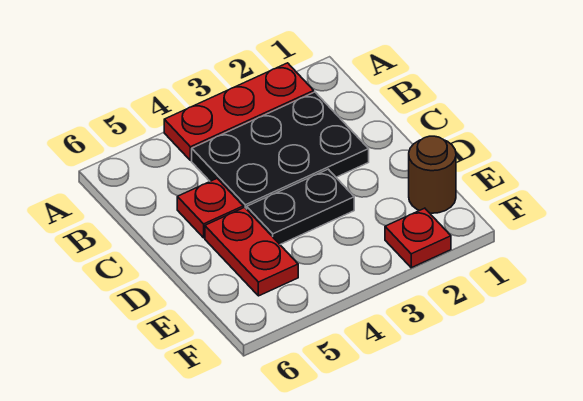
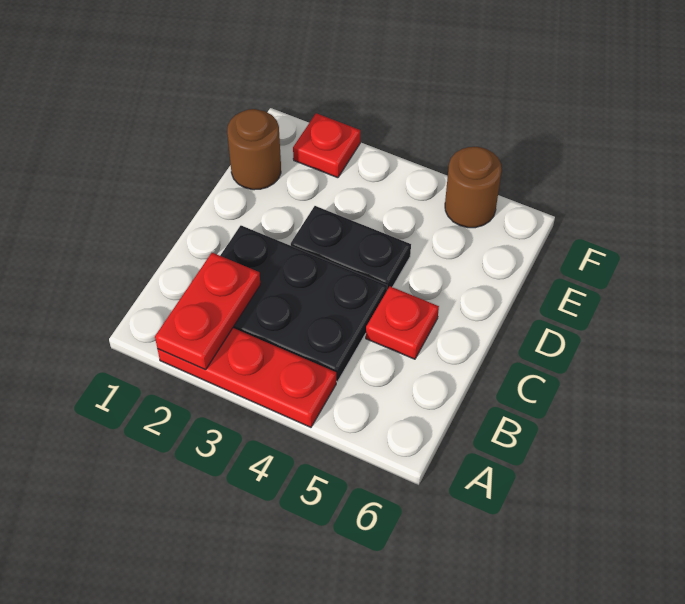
red 1x2 plate [205,207,298,296] -> red 1x2 plate moved to [155,253,260,370]
none -> brown 1x1 round brick [445,147,502,228]

